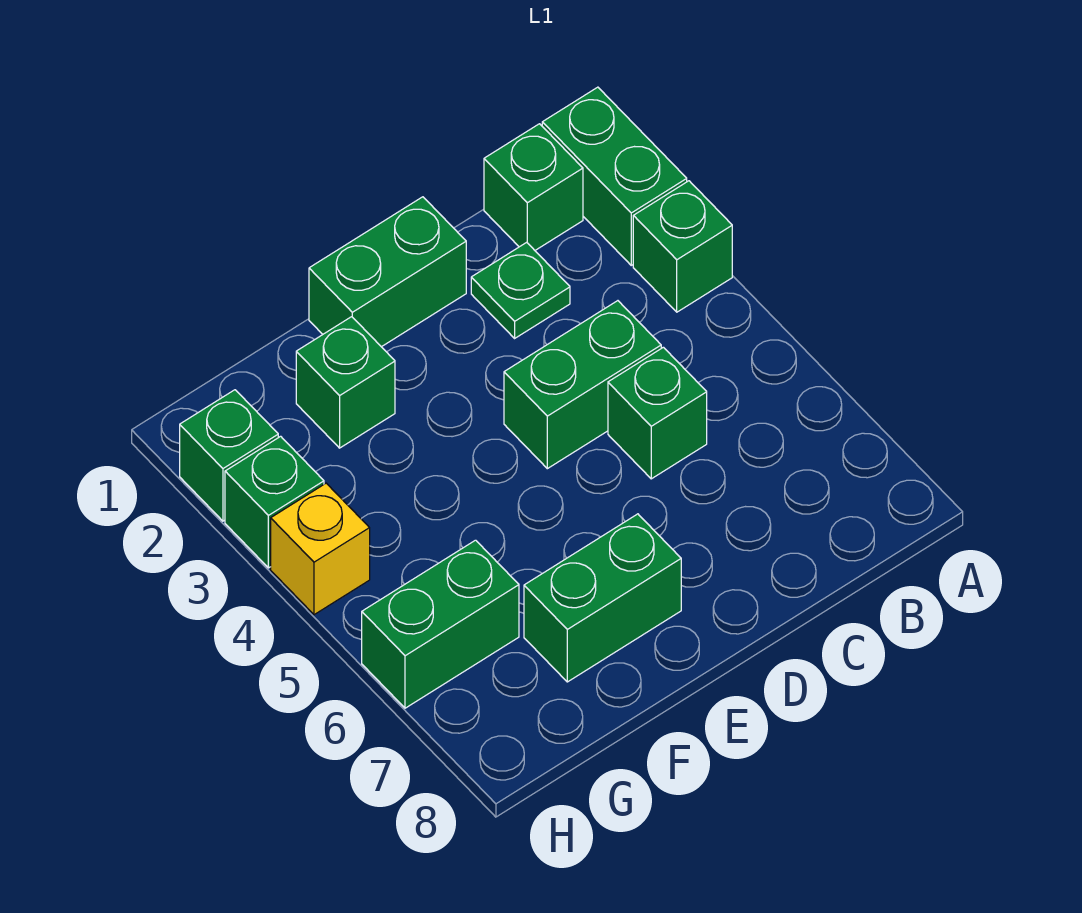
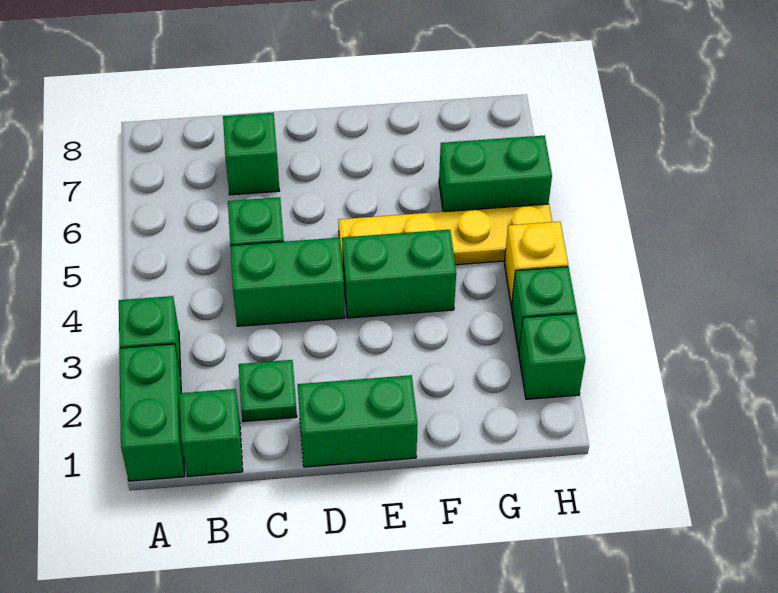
none -> yellow 1x4 plate [338,204,552,269]
green 1x2 brick [524,514,681,682] -> green 1x2 brick moved to [342,230,456,318]
green 1x1 brick [296,317,395,448] -> green 1x1 brick moved to [223,113,279,195]

